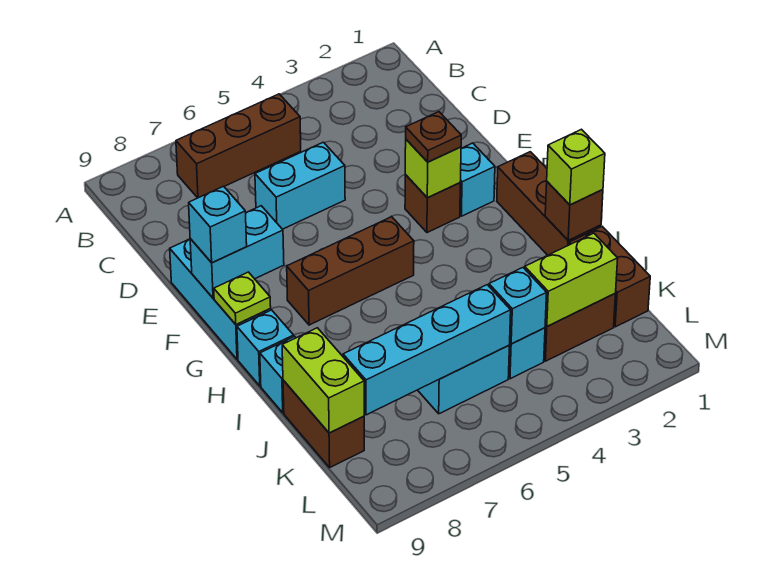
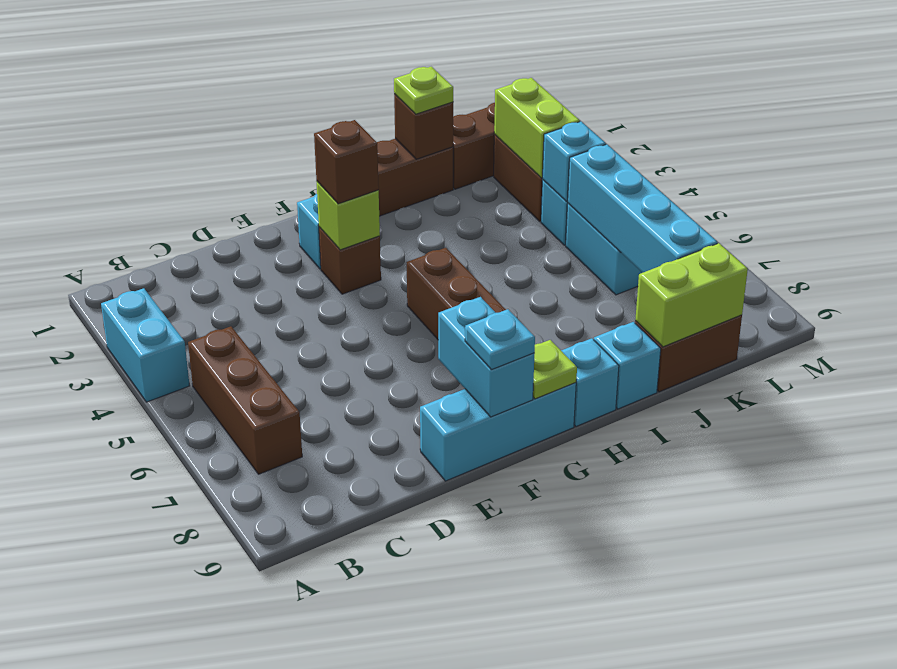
cyan 1x2 brick [255,142,345,229] -> cyan 1x2 brick moved to [101,288,190,402]
brown 1x1 plate [406,112,461,162] -> brown 1x1 brick [314,120,379,204]
cyan 1x1 brick [189,186,247,263] -> cyan 1x1 plate [465,309,535,370]
lime 1x1 brick [547,129,605,205] -> lime 1x1 plate [394,67,453,114]

